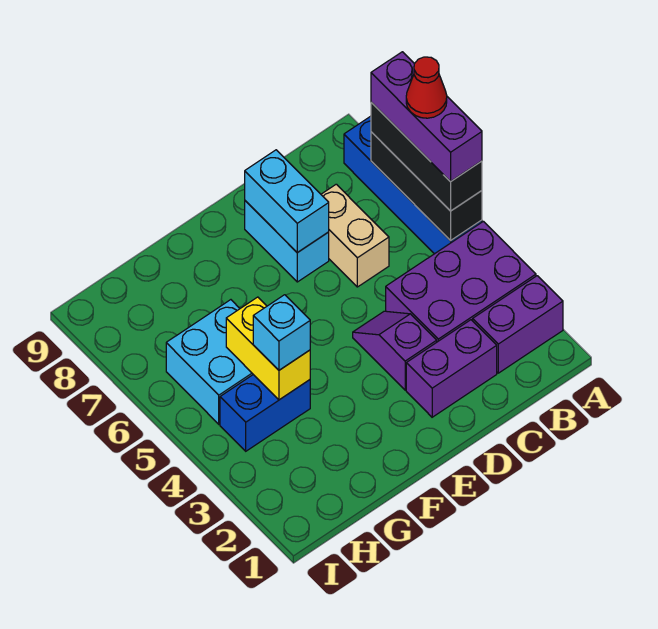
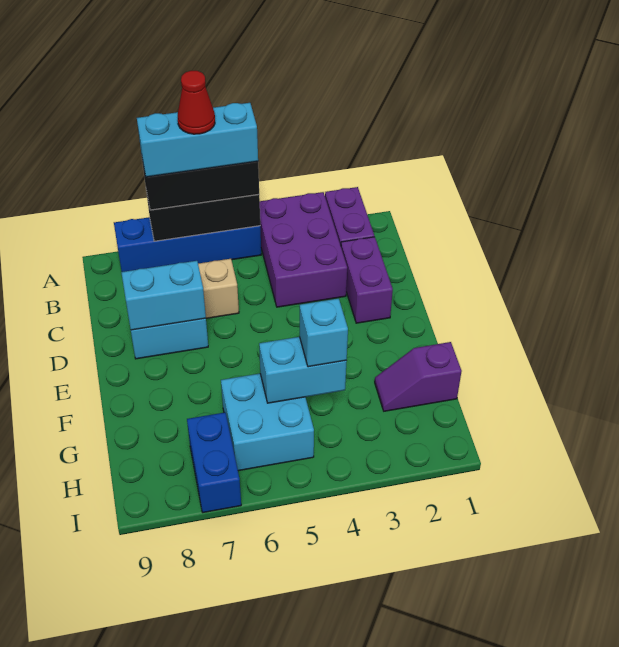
purple 1x3 brick [371,52,482,182] -> cyan 1x3 brick [137,103,258,177]
purple 1x2 slope [353,311,437,390] -> purple 1x2 slope moved to [375,342,462,411]
blue 1x2 brick [220,375,310,451] -> blue 1x2 brick moved to [187,412,241,513]
yellow 1x2 brick [226,297,310,400] -> cyan 1x2 brick [259,337,347,403]

